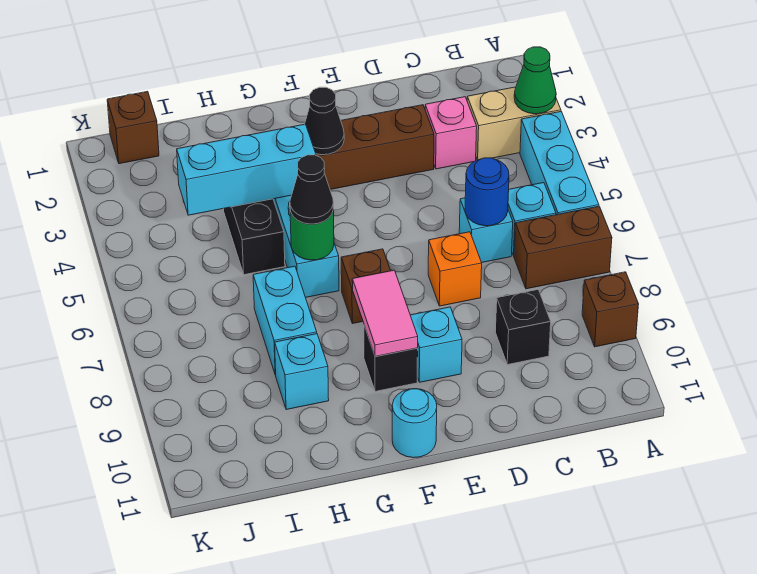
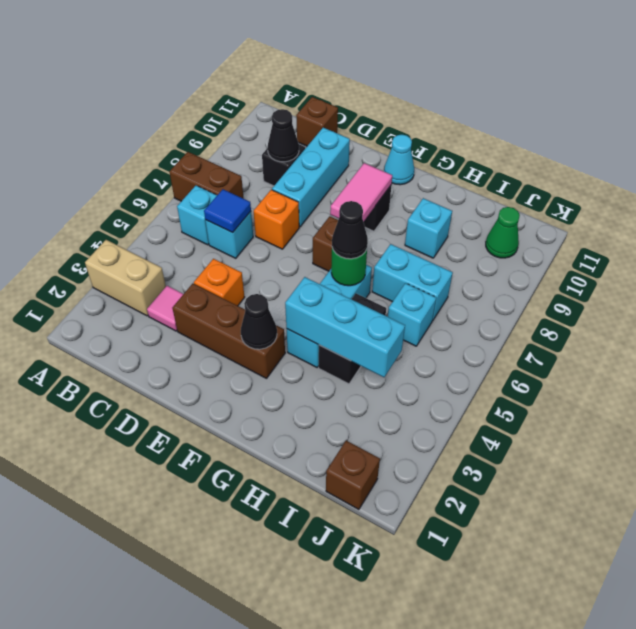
green 1x1 cone [514,47,556,114] -> green 1x1 cone moved to [486,207,520,258]
cyan 1x3 brick [520,112,599,215] -> cyan 1x3 brick moved to [272,128,350,227]
brown 1x1 brick [582,272,639,347] -> brown 1x1 brick moved to [296,97,338,146]
pink 1x1 brick [425,97,477,169] -> pink 1x1 tile [147,286,183,331]
blue 1x1 round brick [465,158,509,226] -> blue 1x1 tile [204,189,251,232]
none -> black 1x1 cone [268,109,299,162]
none -> orange 1x1 brick [194,259,245,306]
cyan 1x1 brick [410,307,462,382] -> cyan 1x1 brick moved to [388,283,436,346]
cyan 1x1 round brick [392,389,437,458] -> cyan 1x1 cone [384,135,414,185]
cyan 1x2 brick [253,266,317,375] -> cyan 1x2 brick turned to [372,244,453,321]

